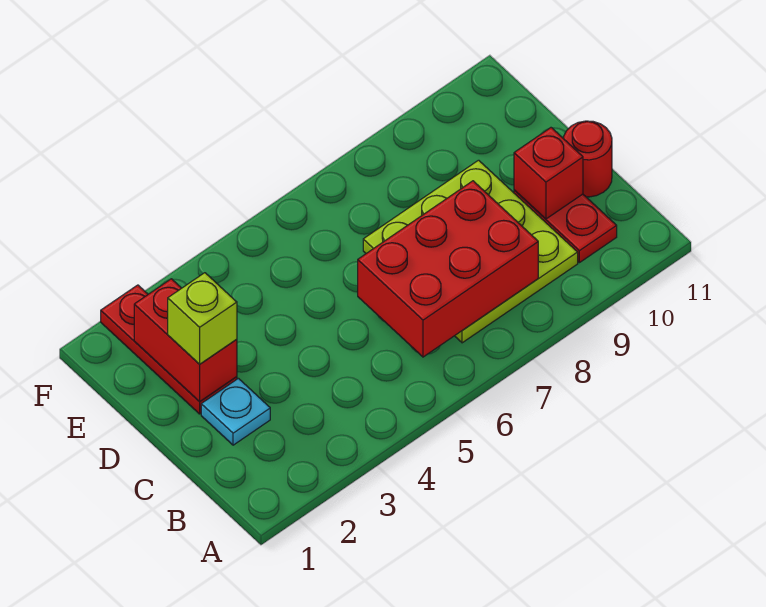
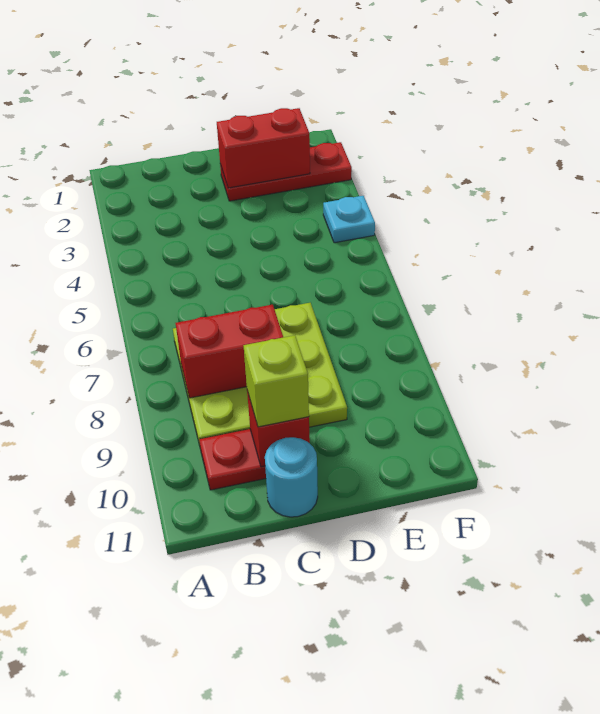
red 2x3 brick [358,181,538,357] -> red 1x2 brick [176,305,283,398]
cyan 1x1 plate [201,378,270,445] -> cyan 1x1 plate moved to [323,196,375,243]
red 1x1 round brick [564,121,612,197] -> cyan 1x1 round brick [265,437,318,517]
lime 1x1 brick [168,273,237,364] -> lime 1x1 brick moved to [243,335,309,427]

